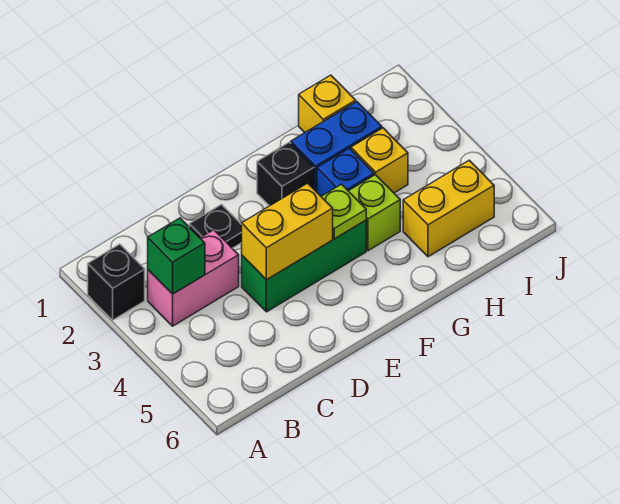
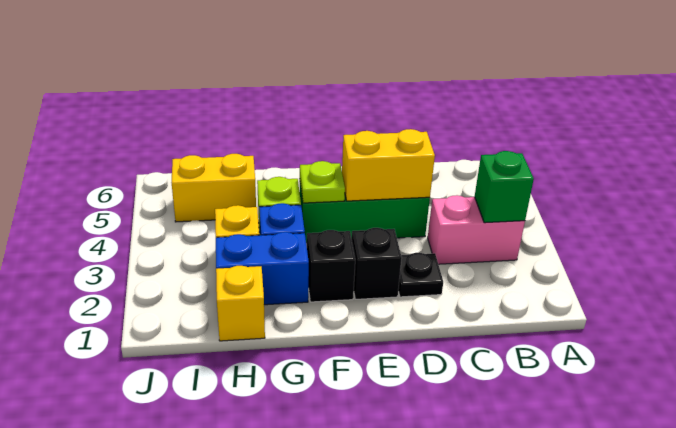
black 1x1 brick [88,244,145,320] -> black 1x1 brick moved to [352,228,402,299]

